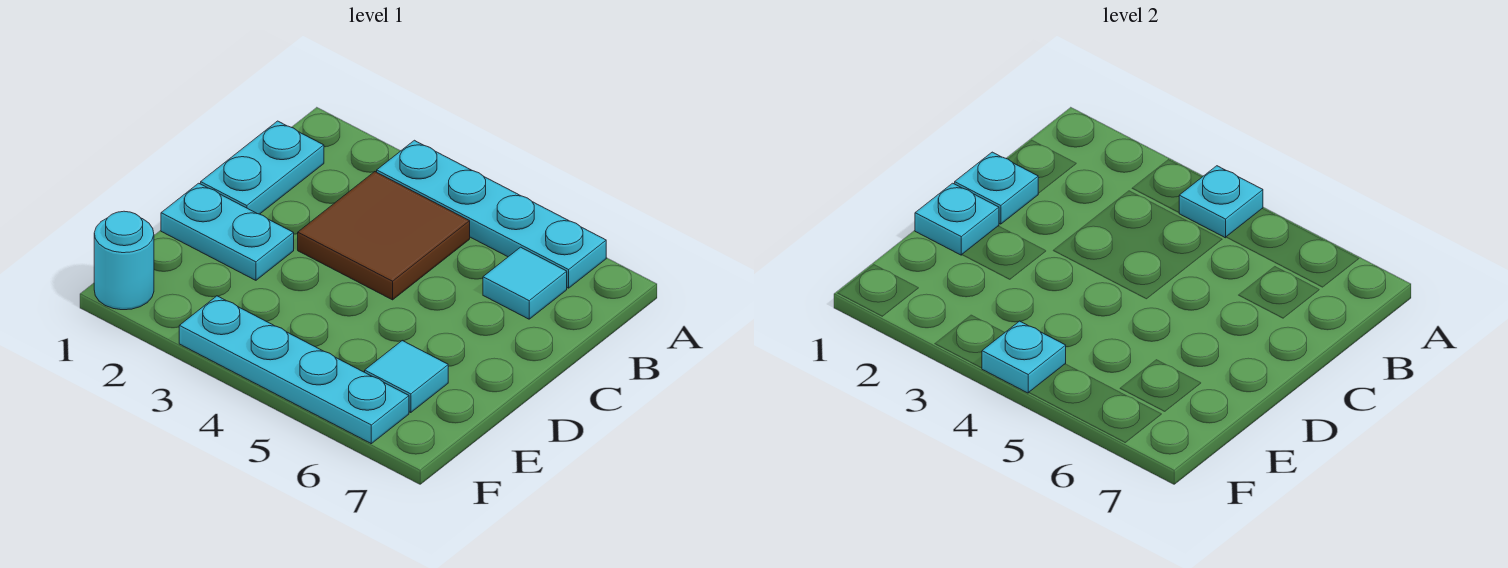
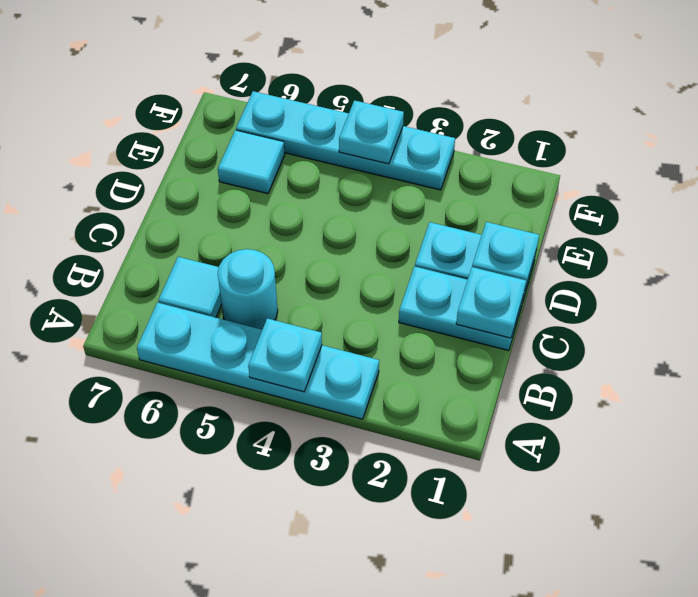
cyan 1x2 plate [201,121,324,214] -> cyan 1x2 plate turned to [399,266,524,351]
brown 2x2 tile [298,172,470,300] -> none
cyan 1x1 round brick [94,211,154,310] -> cyan 1x1 round brick moved to [218,249,278,330]

